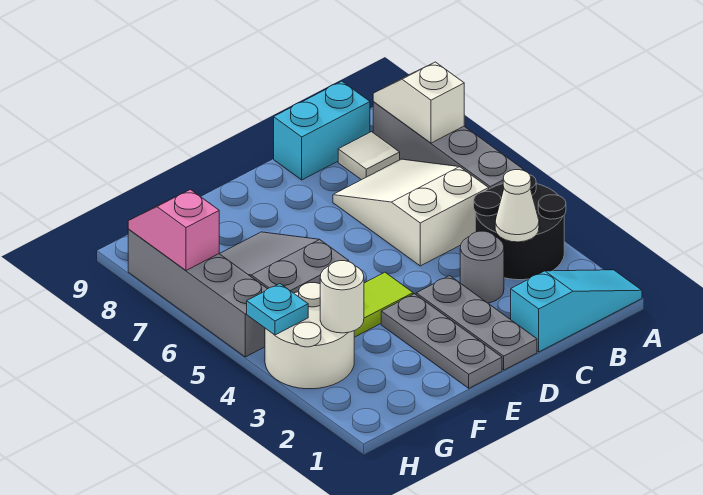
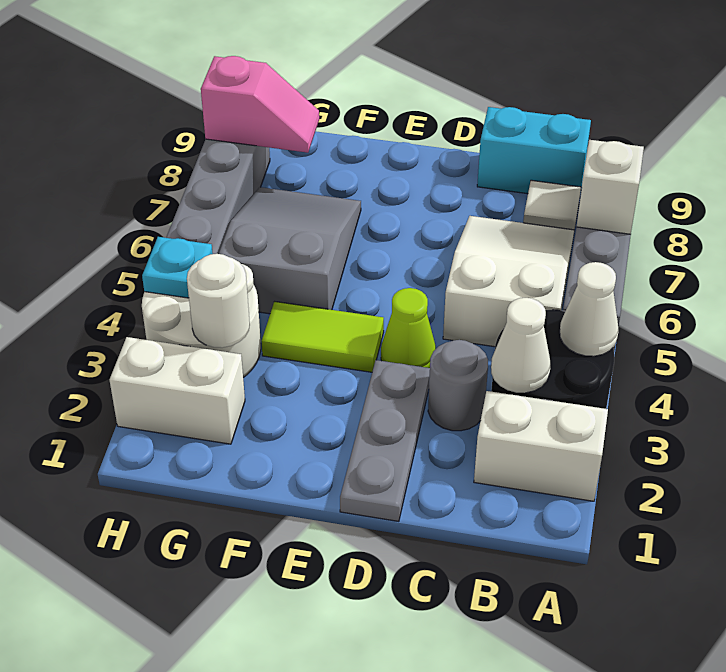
cyan 1x3 slope [511,270,642,352] -> none
none -> white 1x2 brick [474,391,608,501]
none -> white 1x1 cone [560,262,619,356]
none -> lime 1x1 cone [381,288,436,368]
grey 1x3 plate [381,294,502,388] -> none
none -> white 1x2 brick [110,337,245,444]
pink 1x2 slope [128,190,219,270] -> pink 1x2 slope turned to [201,56,319,153]

